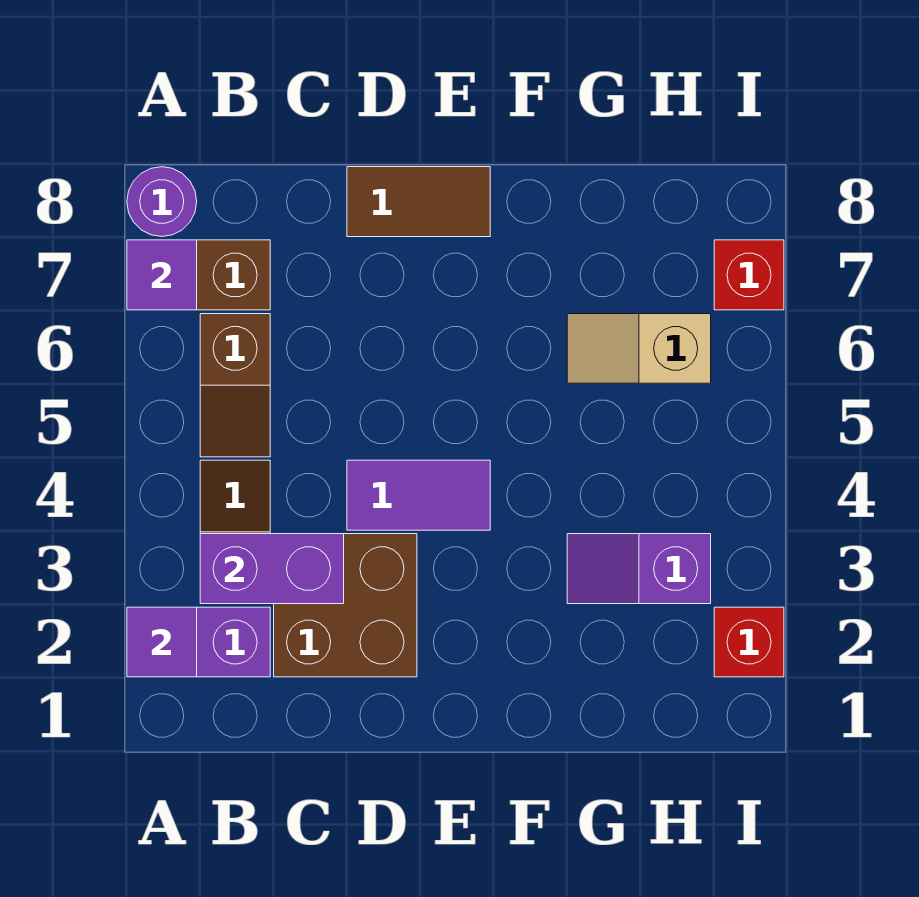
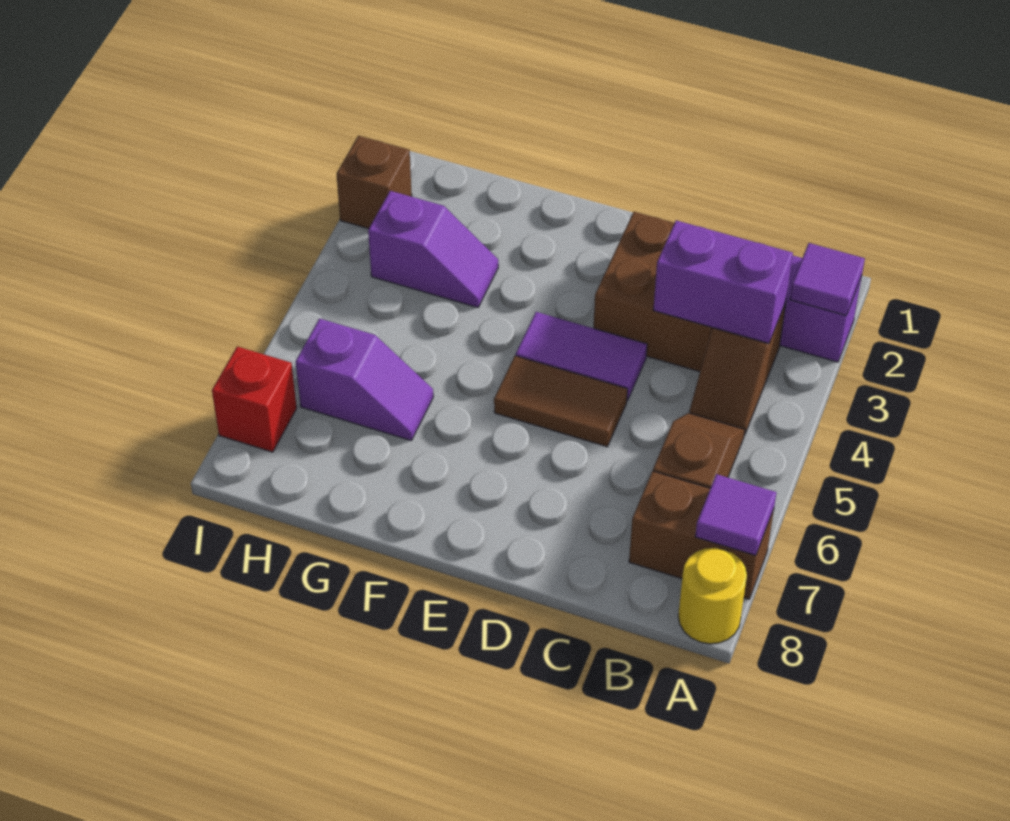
purple 1x1 round brick [127,167,197,237] -> yellow 1x1 round brick [678,548,747,644]
brown 1x2 tile [347,167,490,237] -> brown 1x2 tile moved to [494,356,628,447]
tan 1x2 slope [567,314,711,383] -> purple 1x2 slope [296,319,433,440]
red 1x1 brick [714,607,784,677] -> brown 1x1 brick [337,136,412,229]

